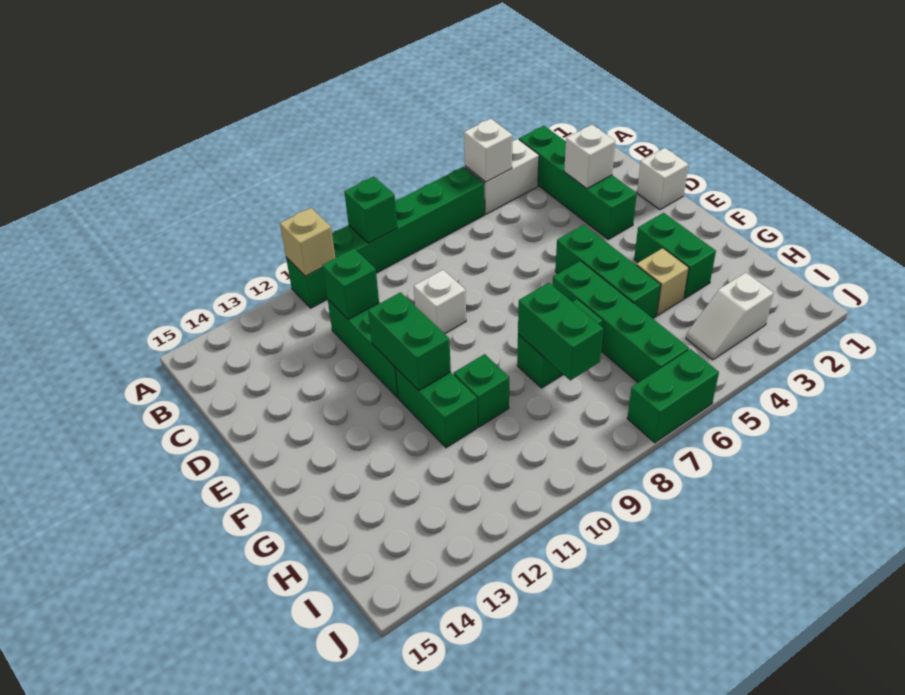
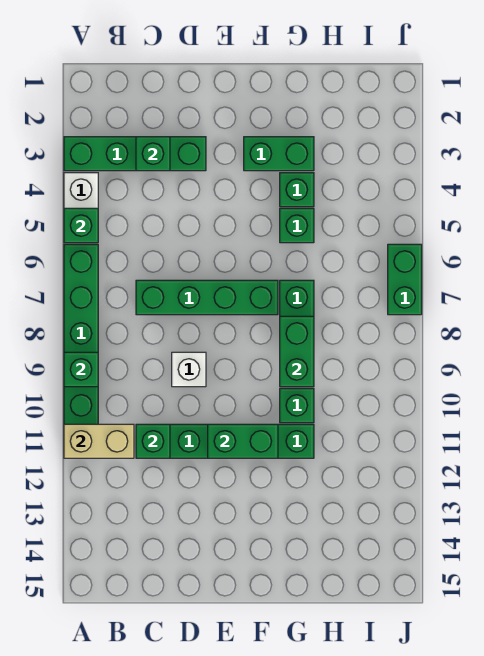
white 1x1 brick [464,119,512,182] -> green 1x1 brick [64,208,98,243]
tan 1x1 brick [280,208,335,276] -> tan 1x2 brick [64,424,134,458]
white 1x1 brick [564,125,615,189] -> green 1x1 brick [136,137,170,171]
white 1x1 brick [637,148,689,210] -> none
green 1x3 brick [555,225,661,318] -> green 1x1 brick [280,208,314,243]
green 1x4 brick [553,261,689,383] -> green 1x4 brick moved to [136,280,278,315]
tan 1x1 brick [636,248,689,315] -> green 1x1 brick [280,173,314,207]
green 1x2 brick [518,283,603,380] -> green 1x2 brick turned to [280,316,314,387]
white 1x2 slope [686,273,774,360] -> none

